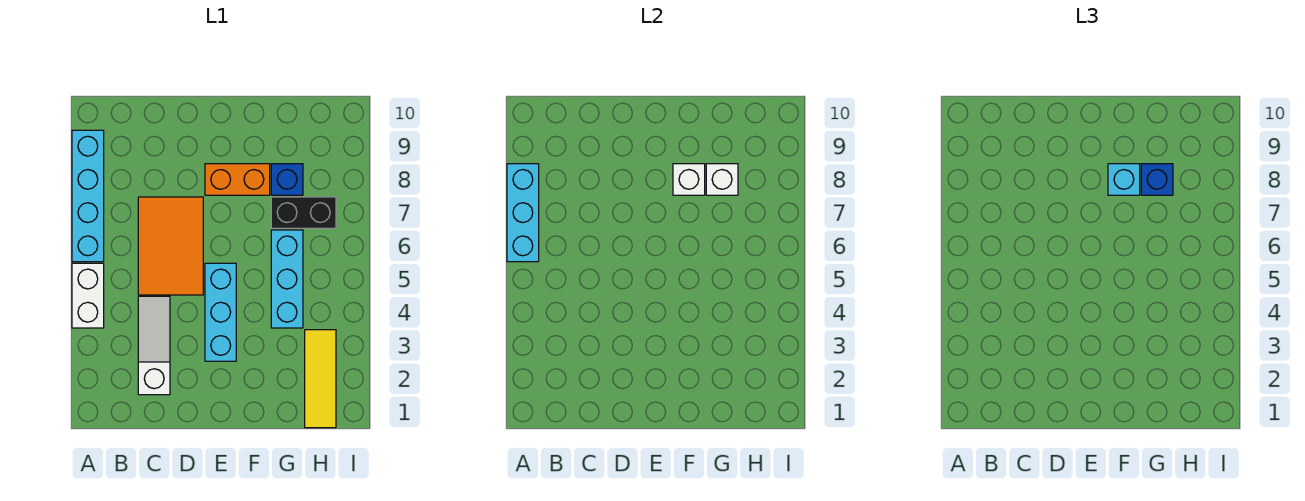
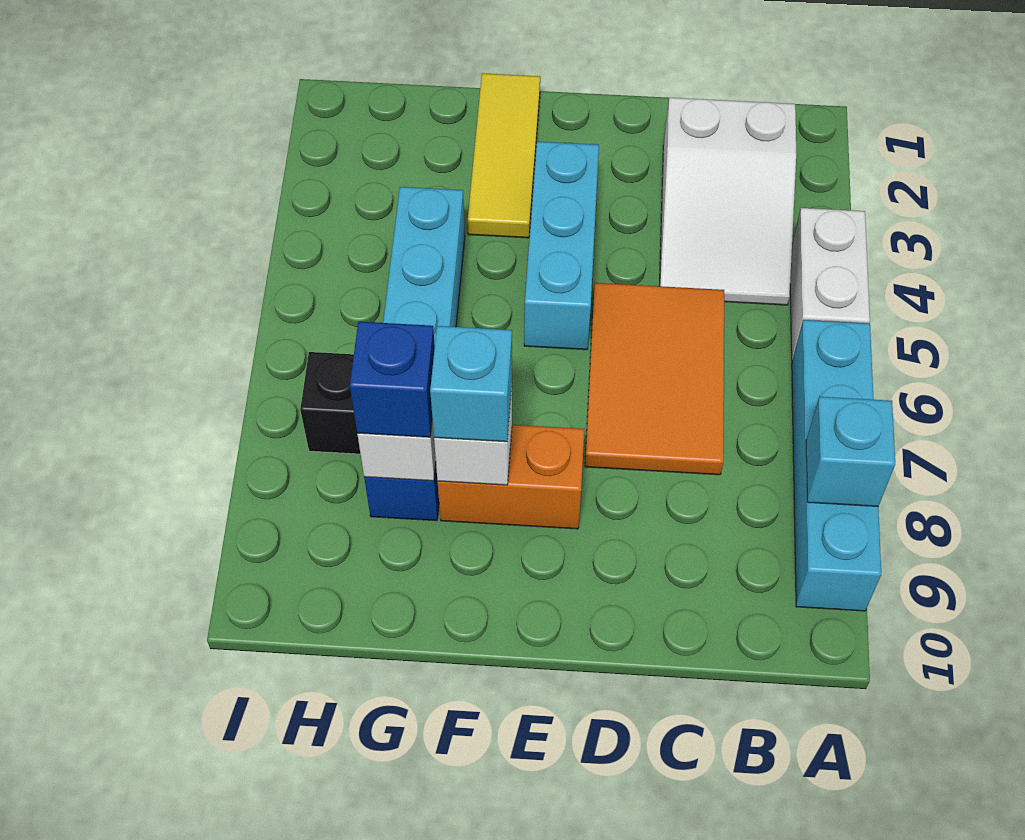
cyan 1x3 brick [507,164,539,262] -> cyan 1x1 brick [806,397,895,507]
white 1x3 slope [138,296,170,395] -> white 2x3 slope [660,98,796,305]
yellow 1x3 tile [305,330,336,428] -> yellow 1x3 tile moved to [468,73,540,238]

